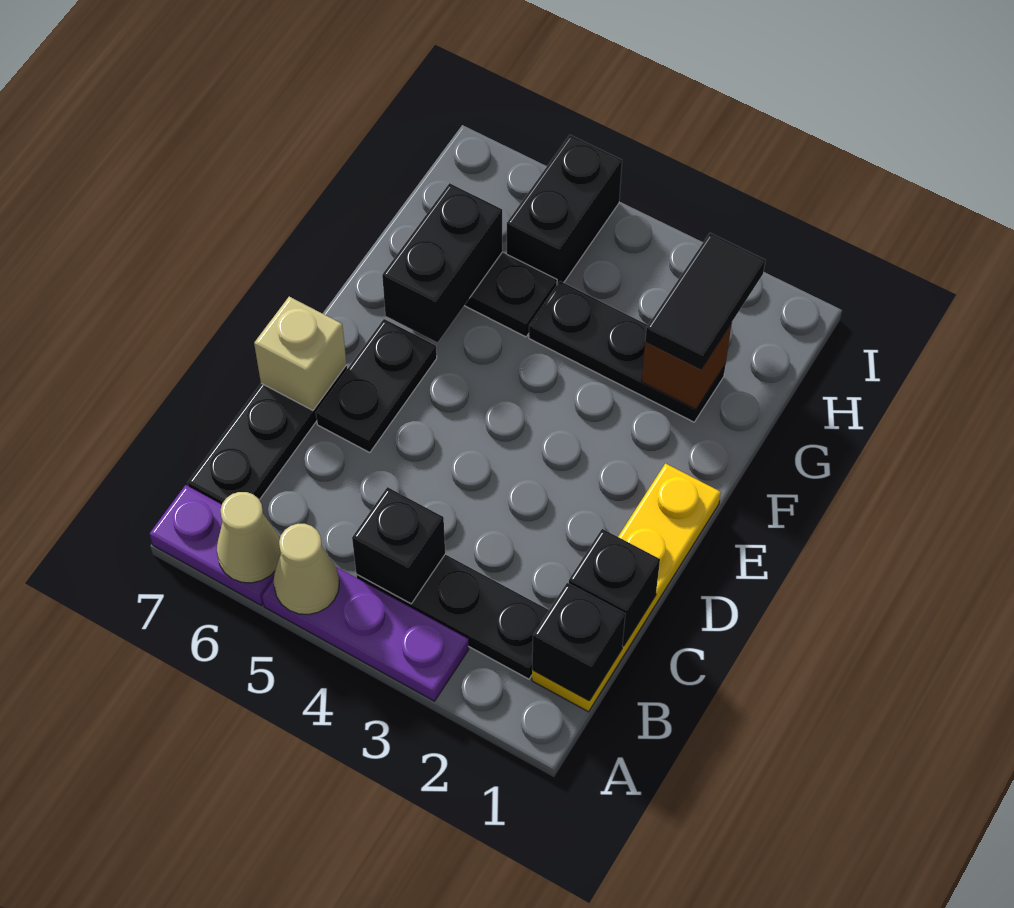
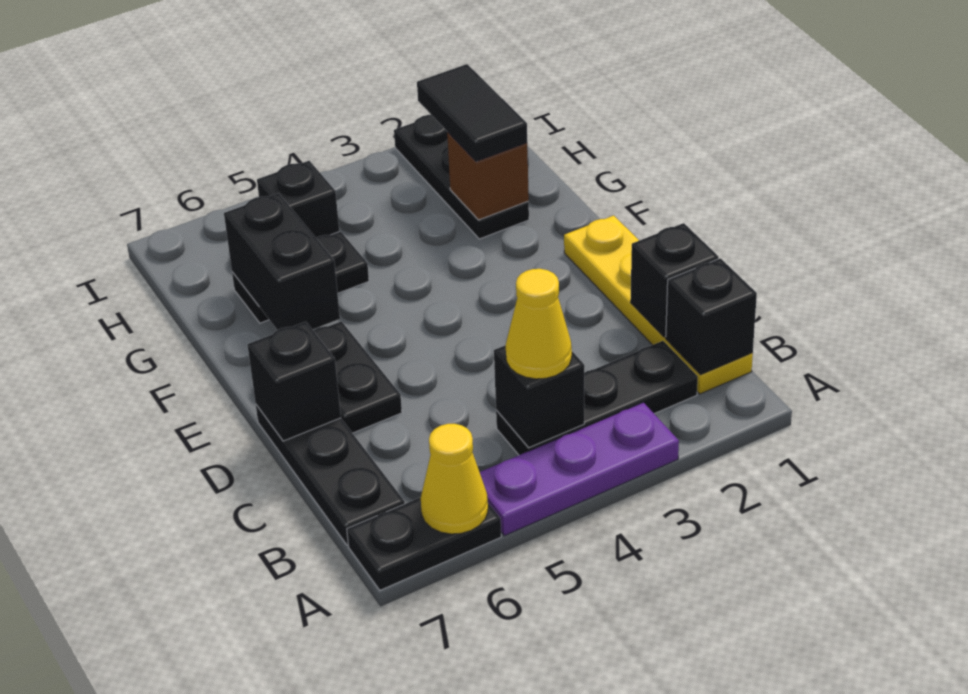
tan 1x1 cone [274,524,339,615] -> none
purple 1x2 plate [150,485,280,605] -> black 1x2 plate [347,497,501,590]
tan 1x1 cone [217,492,281,583] -> yellow 1x1 cone [421,424,488,534]
none -> yellow 1x1 cone [506,269,572,379]
tan 1x1 brick [254,297,347,410] -> black 1x1 brick [247,322,341,441]
black 1x3 plate [529,281,726,422] -> black 1x3 plate turned to [394,115,529,239]
black 1x2 brick [507,135,622,284] -> black 1x1 brick [257,161,339,238]

